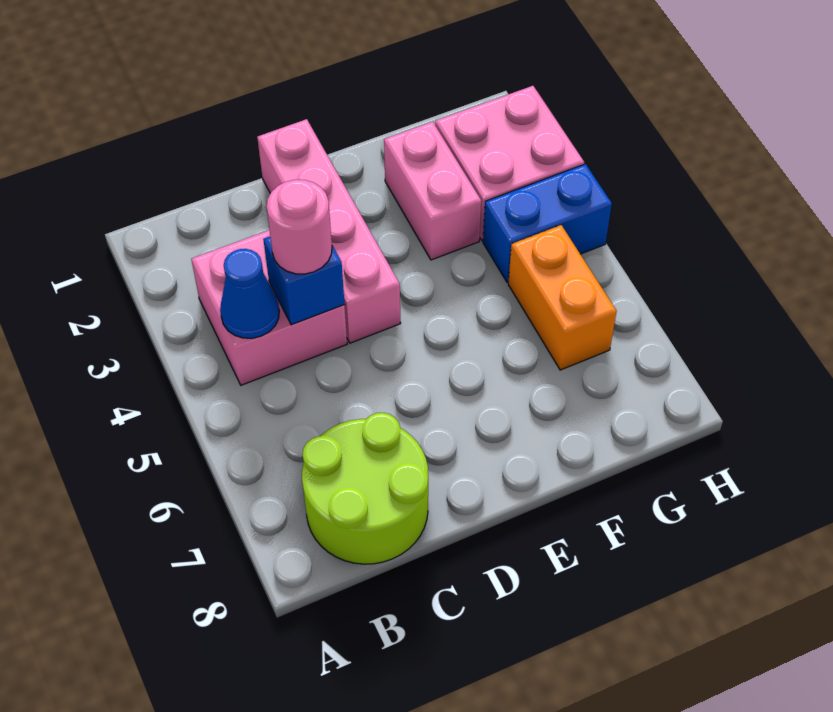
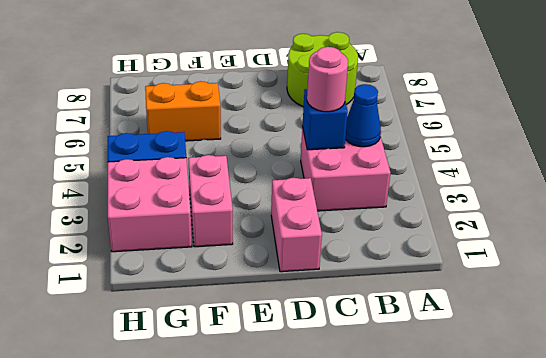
pink 1x4 brick [257,119,401,343] -> pink 1x2 brick [271,178,322,272]
orange 1x2 brick [508,225,617,370] -> orange 1x2 brick turned to [145,81,221,141]

